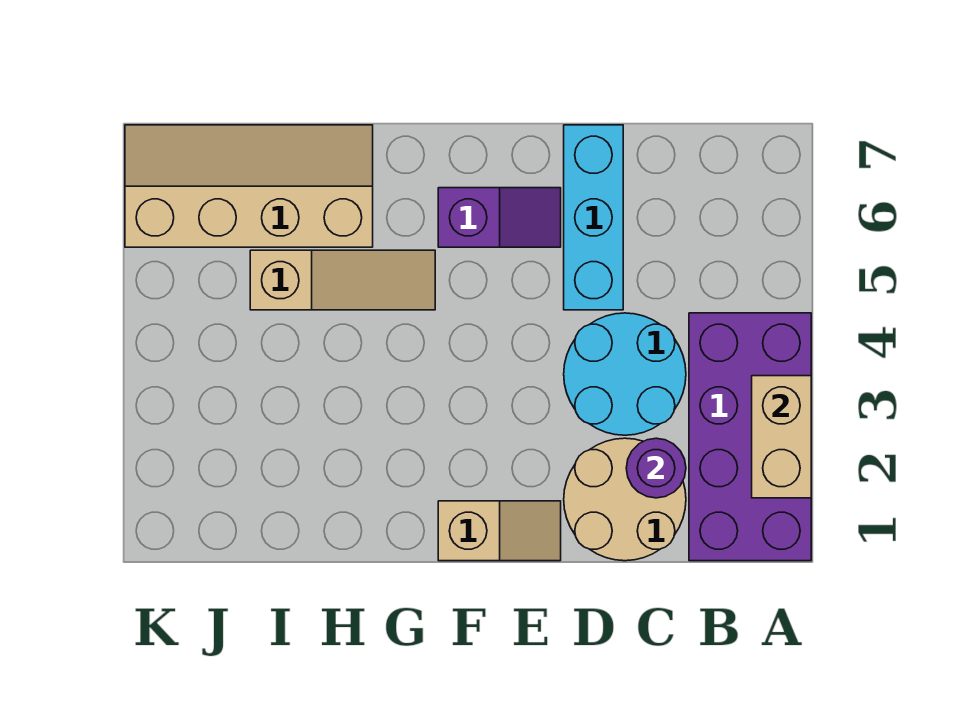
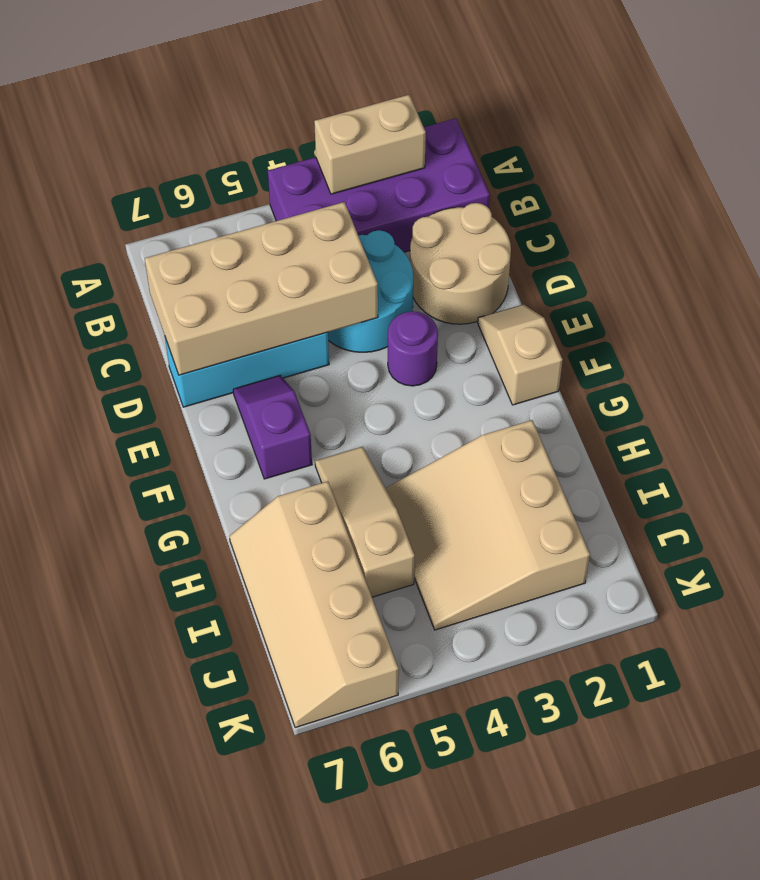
purple 1x1 round brick [626,438,686,498] -> purple 1x1 round brick moved to [388,311,438,386]
none -> tan 2x4 brick [145,202,378,375]
none -> tan 3x3 slope [386,420,590,630]

